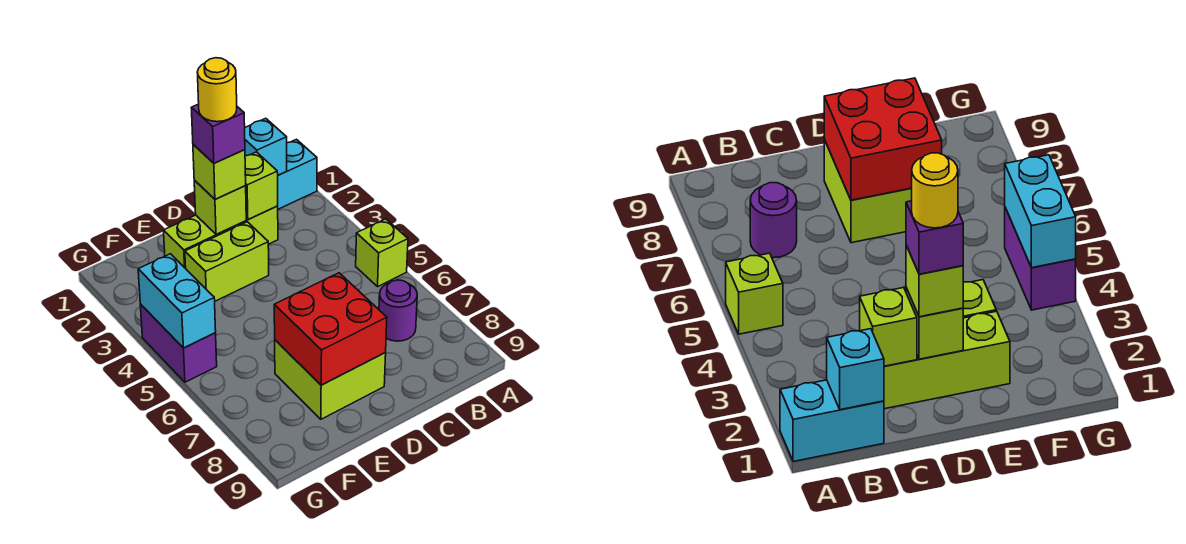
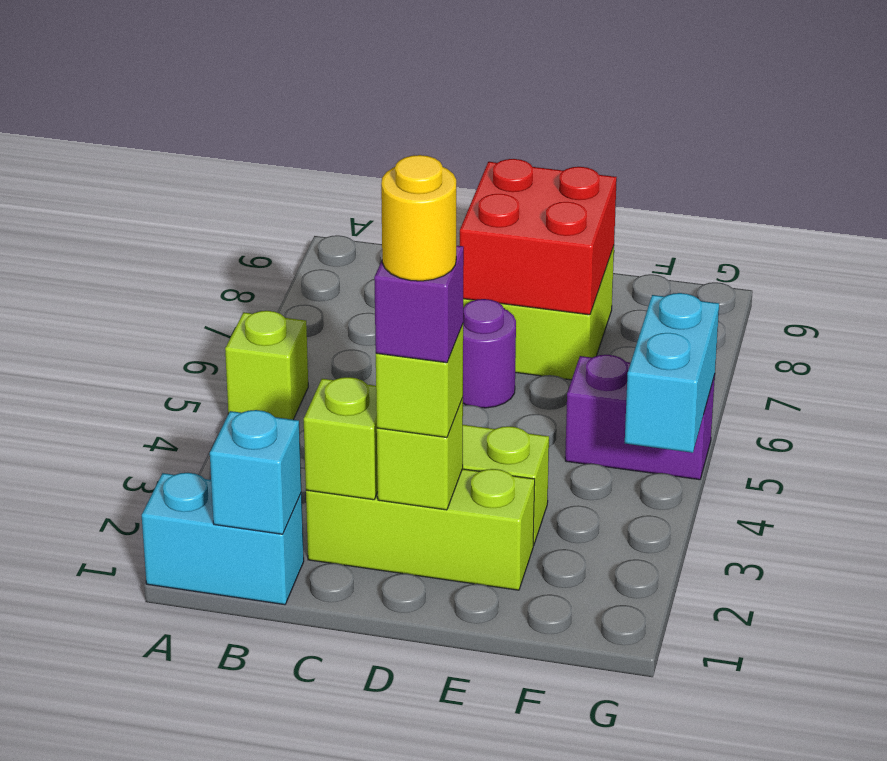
purple 1x1 round brick [379,280,417,341] -> purple 1x1 round brick moved to [463,299,516,408]
purple 1x2 brick [140,304,217,382] -> purple 1x2 brick turned to [565,355,715,480]

